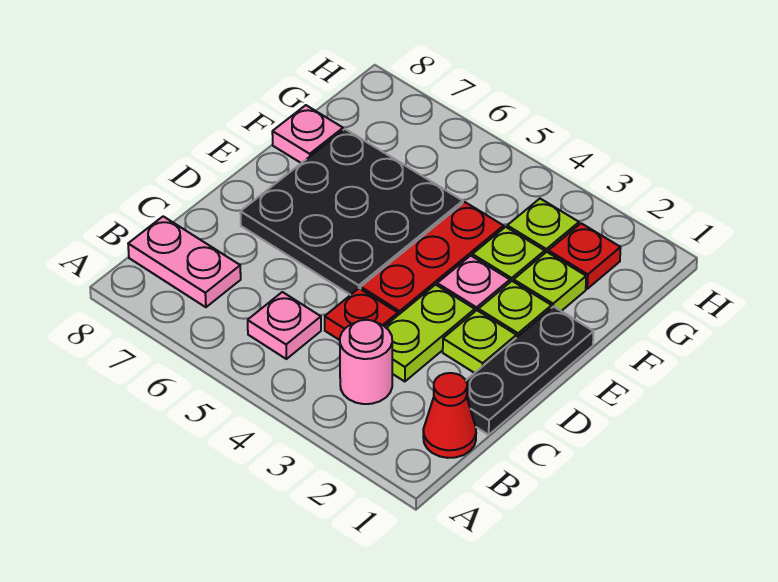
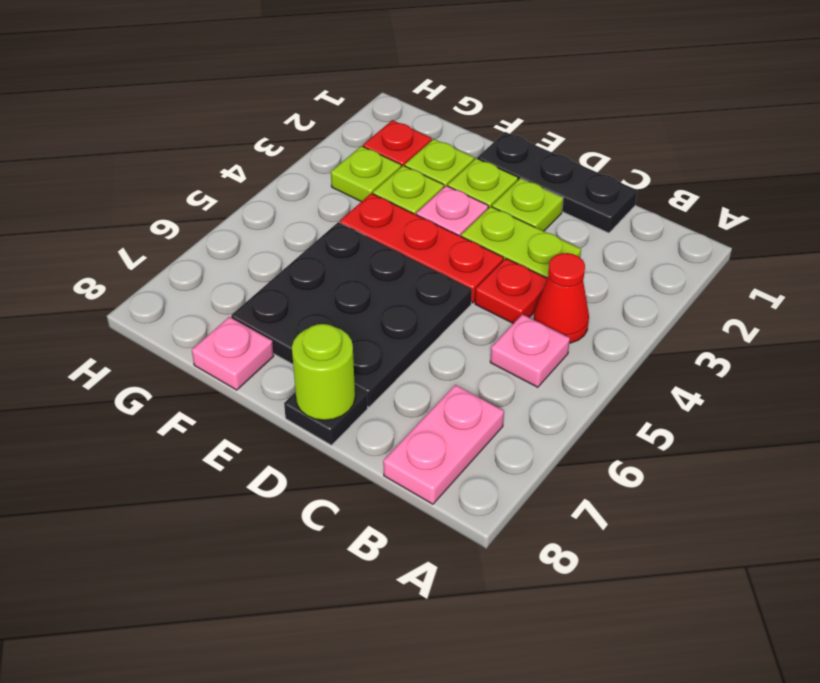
red 1x1 cone [423,373,476,458] -> red 1x1 cone moved to [534,253,589,343]
pink 1x1 round brick [340,320,392,404] -> none
none -> black 1x1 plate [284,387,367,445]
none -> lime 1x1 round brick [292,324,355,420]

